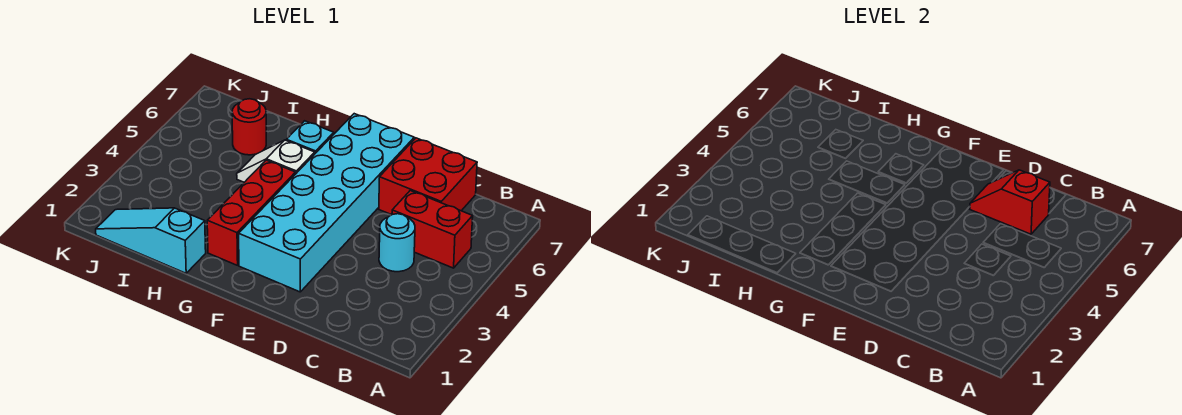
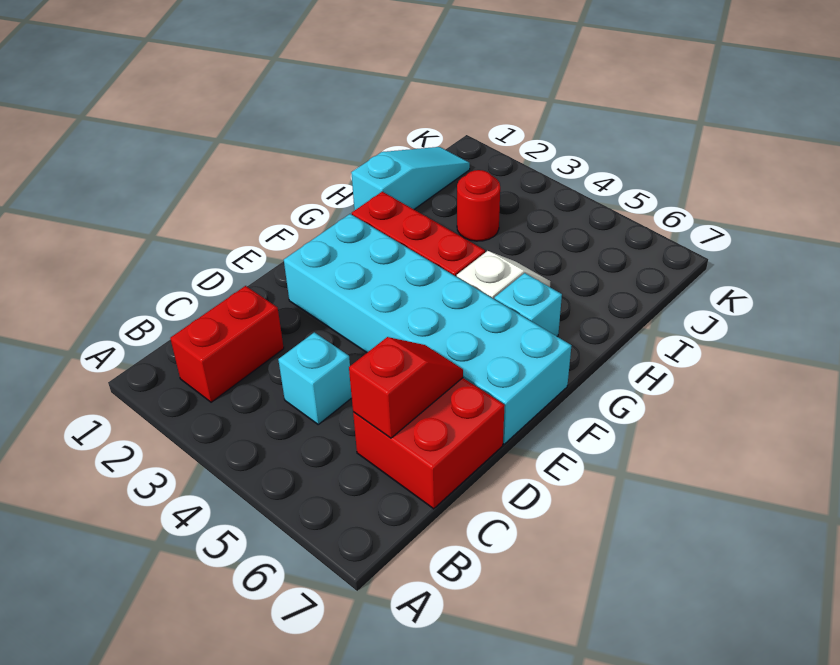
red 1x2 brick [392,191,473,268] -> red 1x2 brick moved to [170,286,284,402]
cyan 1x1 round brick [379,214,415,272] -> cyan 1x1 brick [278,332,352,424]
red 1x1 round brick [232,99,266,155] -> red 1x1 round brick moved to [457,170,500,241]

